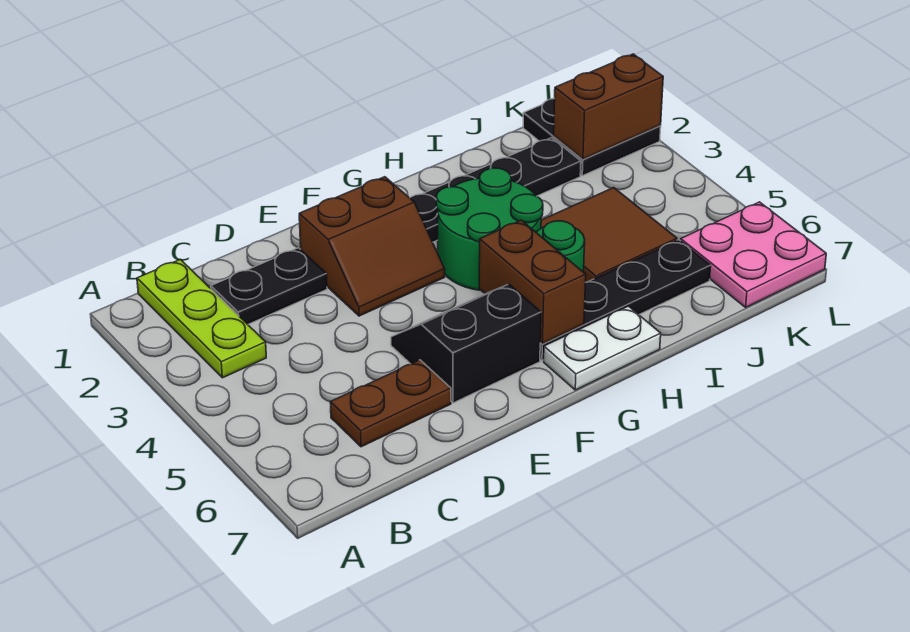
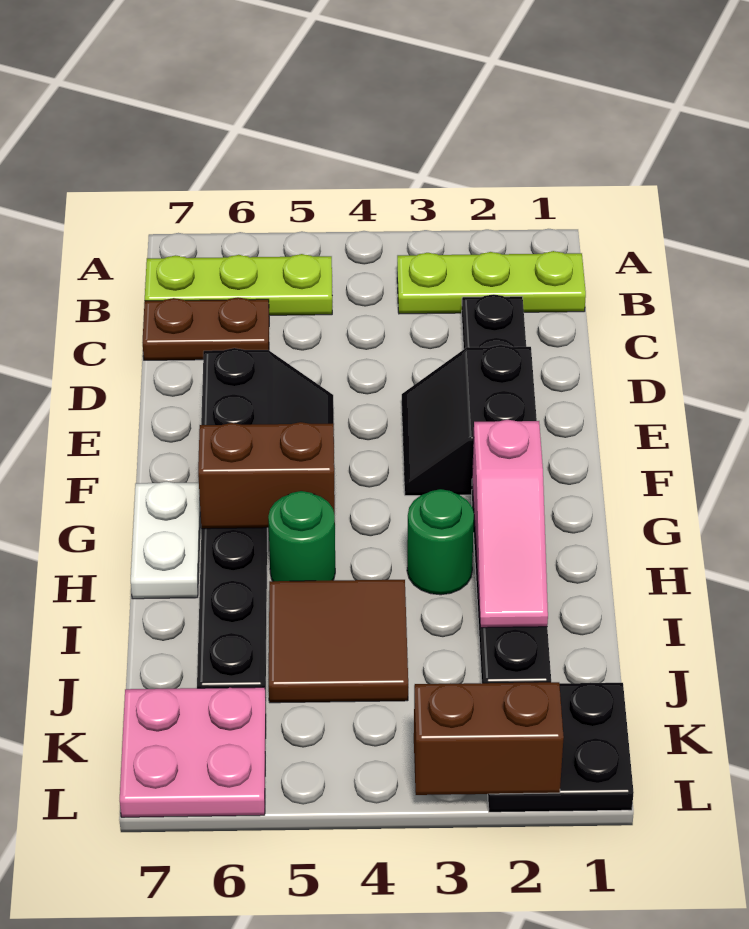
none -> lime 1x3 plate [145,254,332,315]
brown 1x2 plate [330,360,451,447] -> brown 1x2 plate turned to [143,297,269,360]
brown 2x2 slope [299,177,445,316] -> black 2x2 slope [402,345,537,496]
none -> pink 1x3 slope [472,420,548,628]
green 2x2 round brick [436,168,543,290] -> green 1x1 round brick [407,489,474,595]
brown 1x2 brick [554,54,663,159] -> brown 1x2 brick turned to [414,682,564,795]

